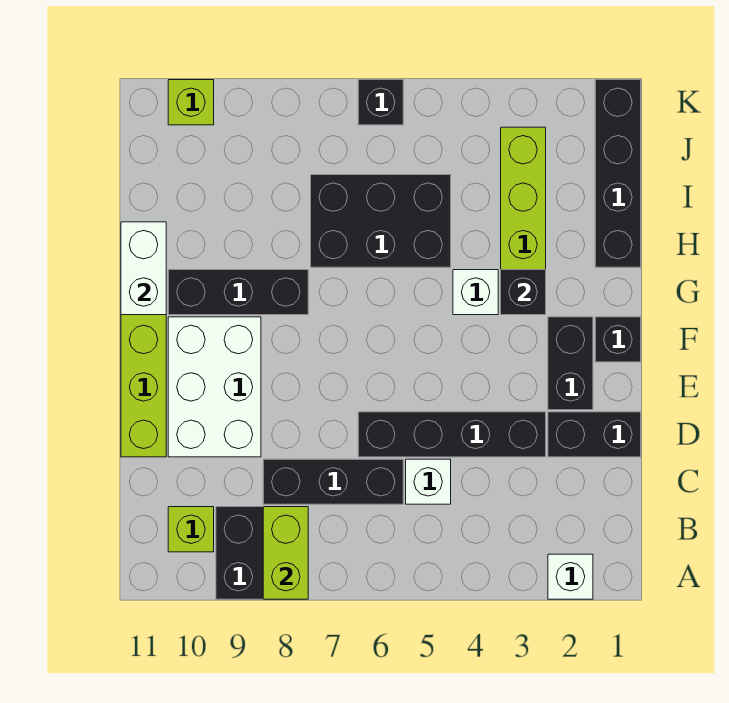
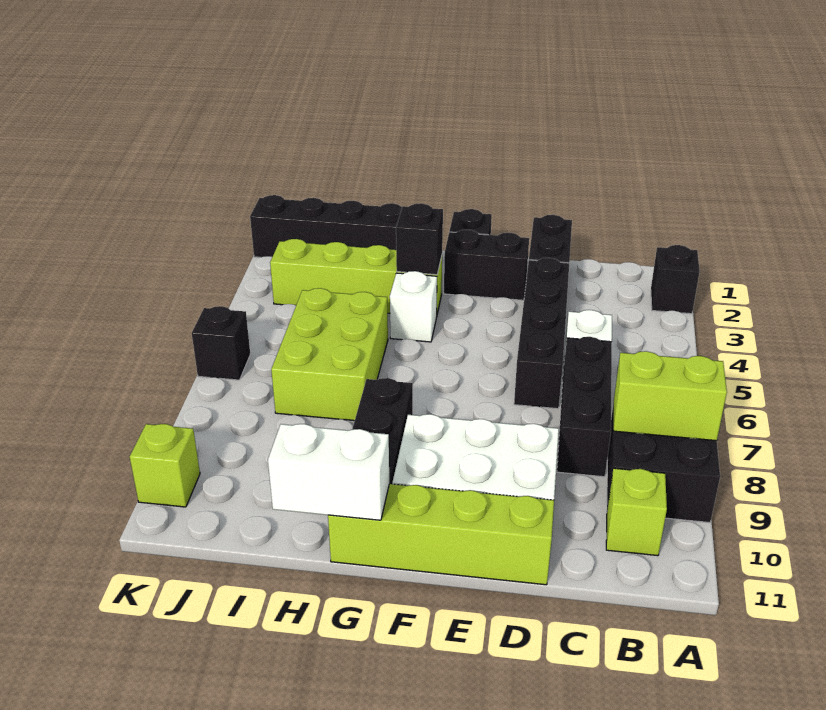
white 1x1 brick [548,554,593,599] -> black 1x1 brick [651,245,700,314]
black 2x3 brick [311,175,451,267] -> lime 2x3 brick [271,288,388,421]

